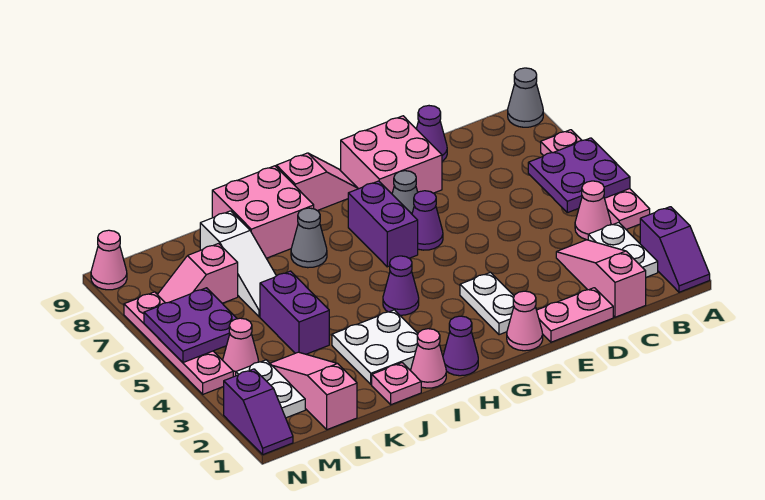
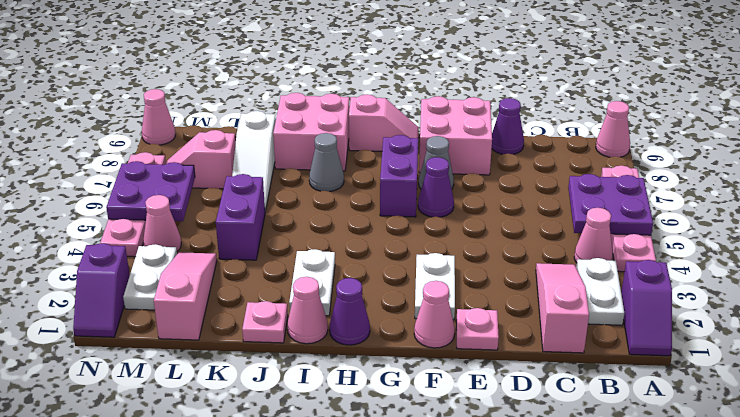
grey 1x1 cone [508,68,543,127] -> pink 1x1 cone [596,101,630,157]
pink 1x2 plate [537,288,613,342] -> pink 1x1 plate [456,308,499,350]
purple 1x1 cone [383,256,419,315] -> none
white 2x2 plate [332,310,418,385] -> white 1x2 plate [289,249,335,316]

